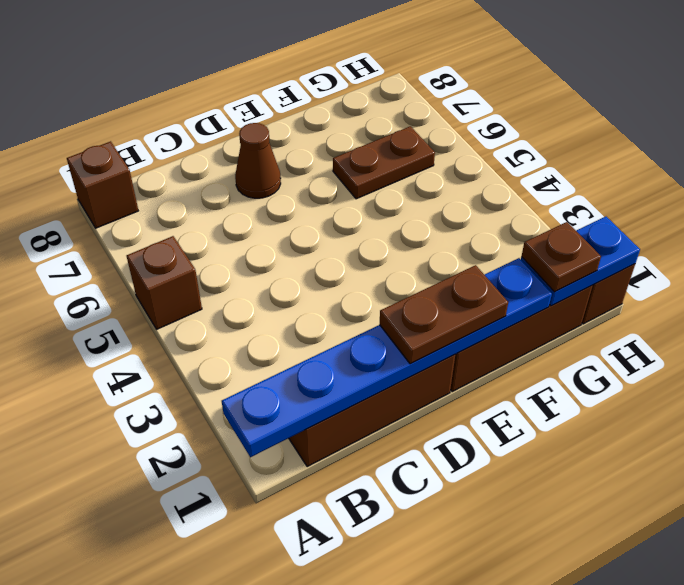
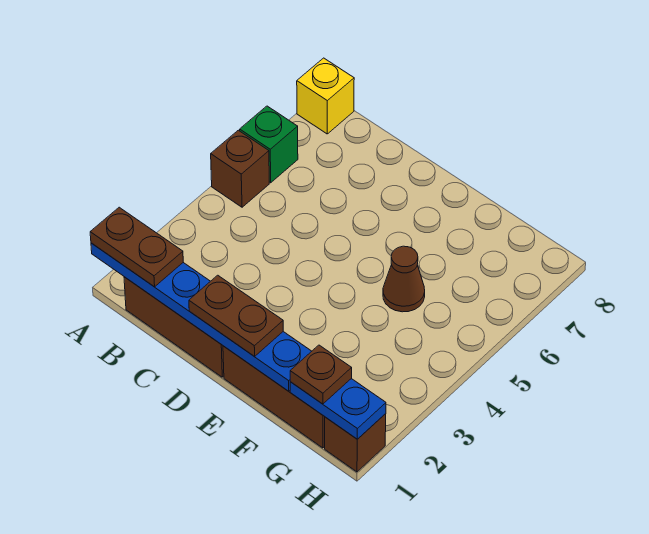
none -> green 1x1 brick [240,106,298,183]
brown 1x1 brick [67,141,138,228] -> yellow 1x1 brick [297,58,354,134]
brown 1x1 cone [235,123,281,198] -> brown 1x1 cone moved to [383,246,425,312]
brown 1x2 plate [333,126,435,199] -> brown 1x2 plate moved to [90,207,183,287]

